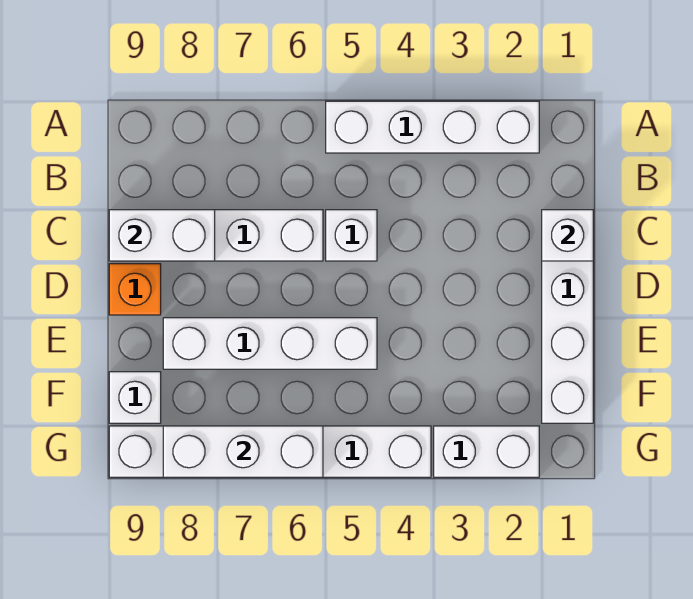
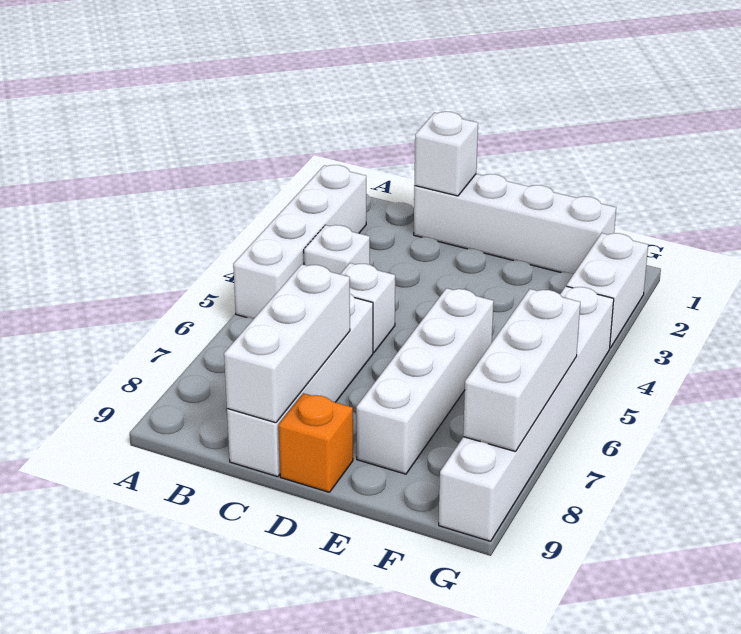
white 1x2 brick [109,210,215,261] -> white 1x3 brick [224,264,350,423]
white 1x1 brick [109,372,161,423] -> white 1x1 brick moved to [304,225,370,274]

